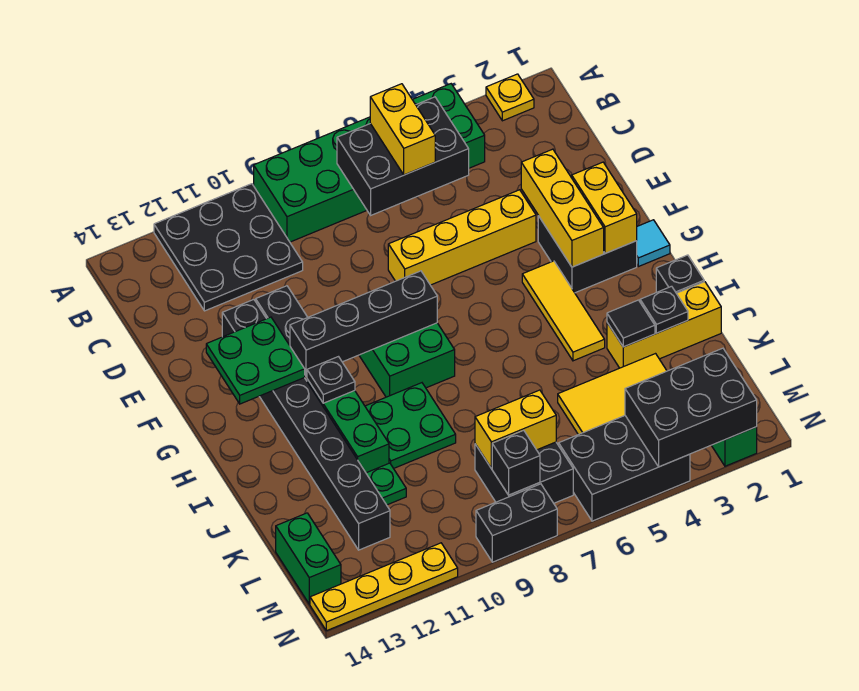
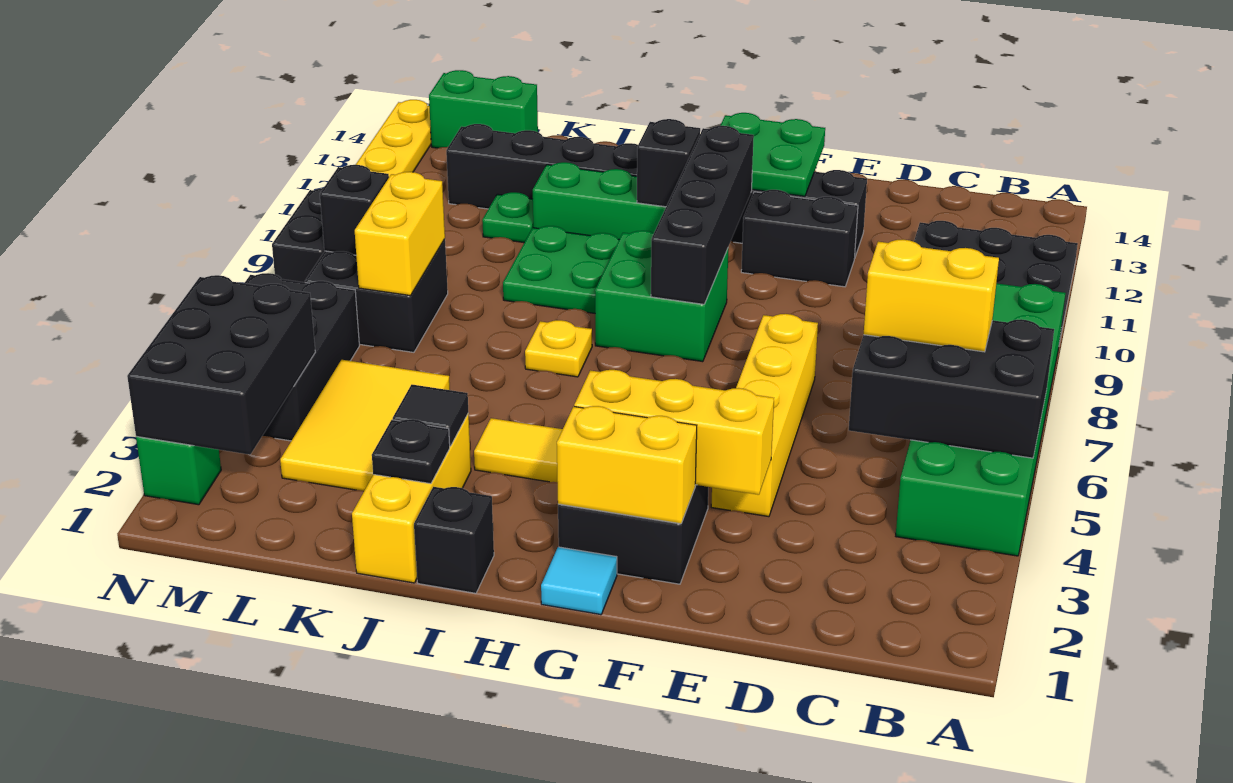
yellow 1x1 plate [486,74,534,121] -> yellow 1x1 plate moved to [525,320,592,377]
black 2x3 brick [337,97,469,215] -> black 2x3 brick turned to [849,319,1054,458]
black 1x1 plate [307,357,355,403] -> black 1x1 brick [637,119,700,207]

